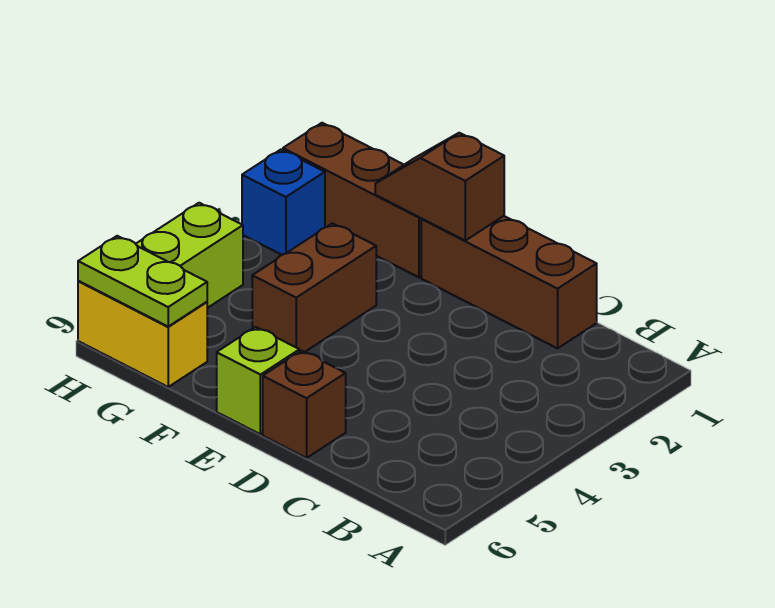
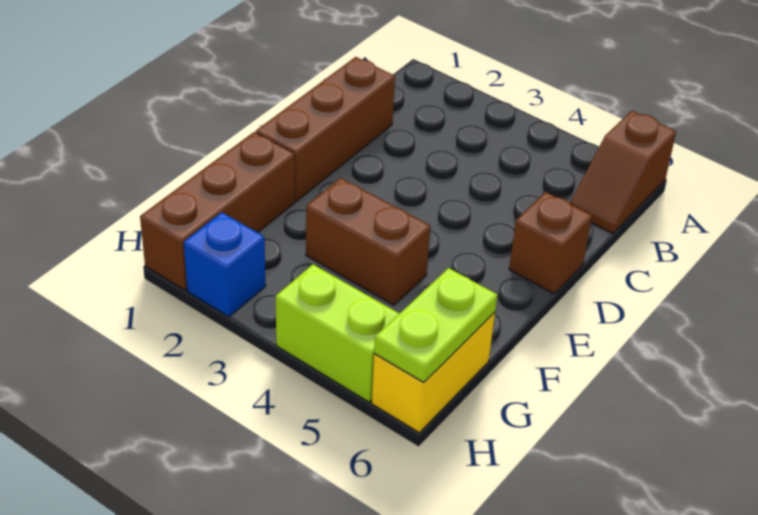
brown 1x2 slope [375,133,504,241] -> brown 1x2 slope moved to [570,111,676,233]
lime 1x1 brick [217,327,299,434] -> none

